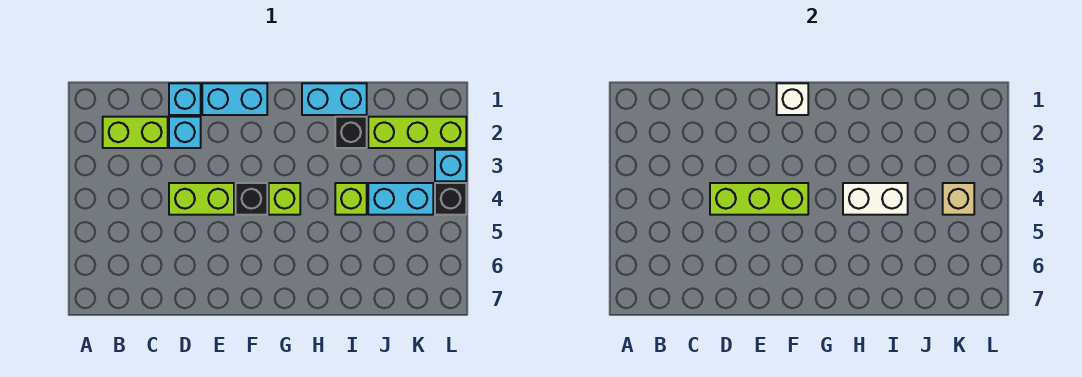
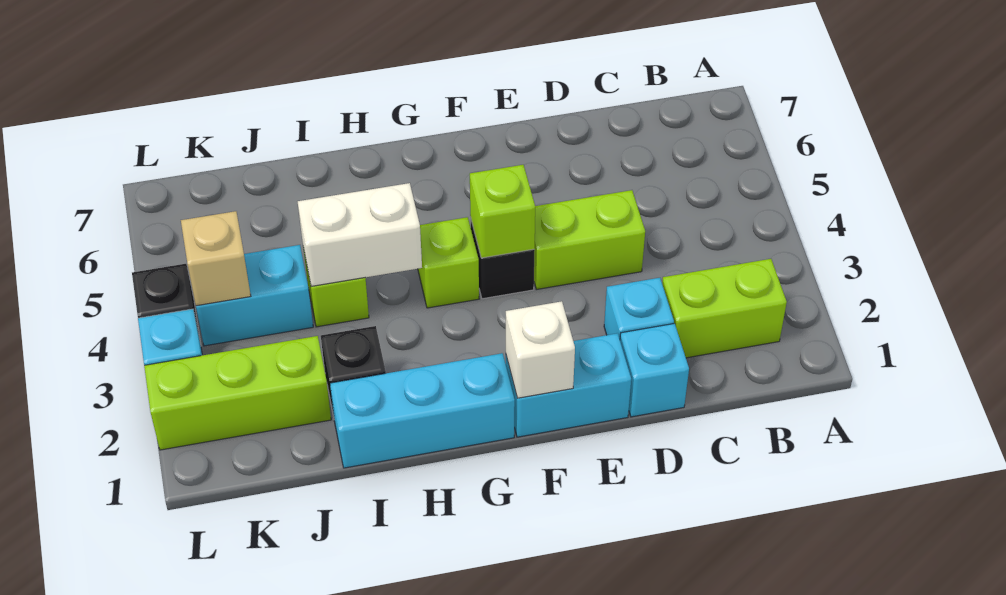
lime 1x3 brick [710,183,808,215] -> lime 1x1 brick [470,165,535,258]
cyan 1x2 brick [302,83,367,115] -> cyan 1x3 brick [330,353,515,468]

